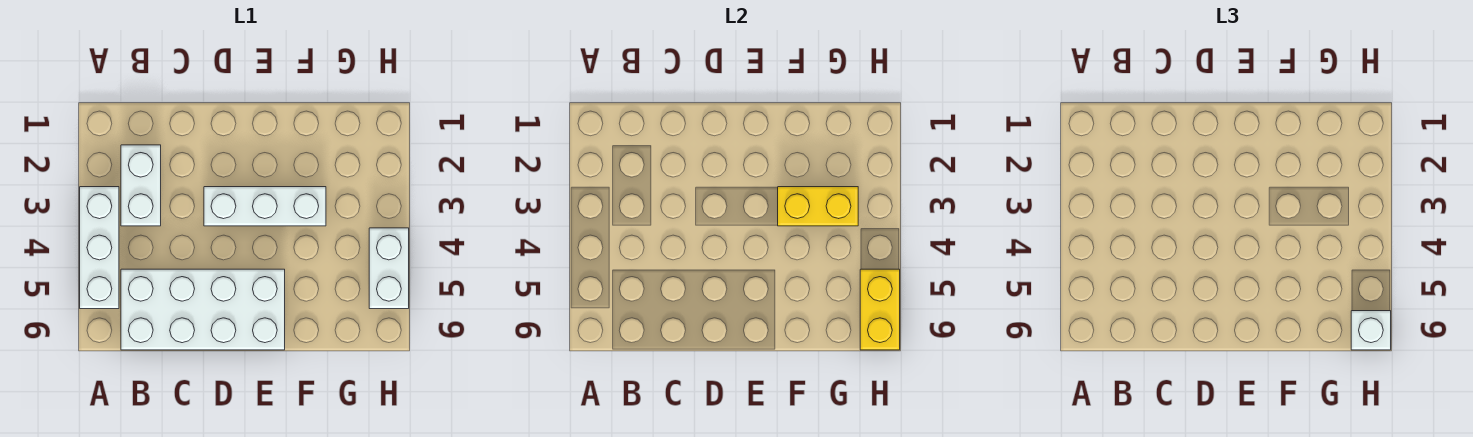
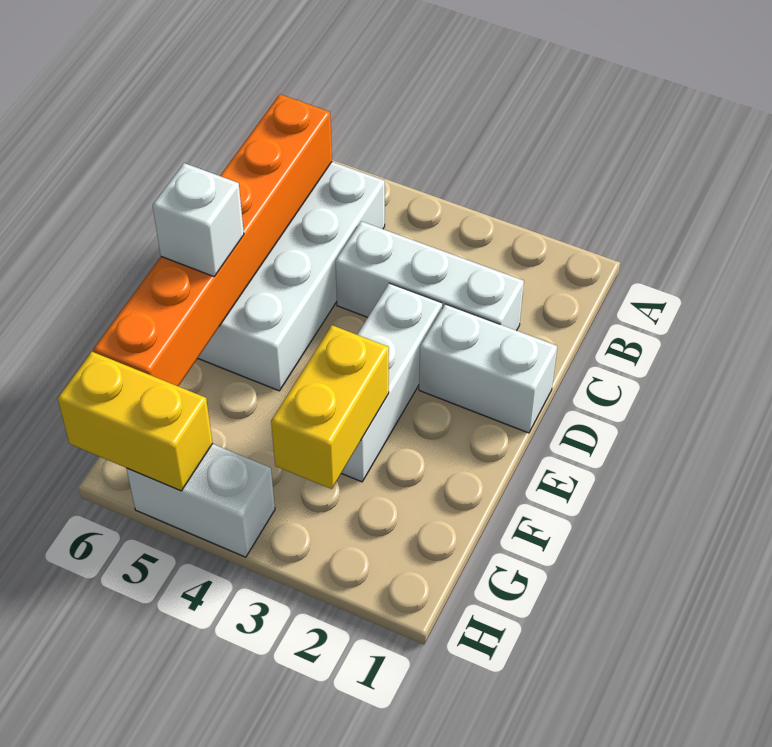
white 1x3 brick [80,187,119,309] -> white 1x3 brick moved to [336,221,524,331]
white 1x2 brick [121,145,161,226] -> white 1x2 brick moved to [419,304,557,433]
none -> orange 1x6 brick [93,94,332,386]
white 1x1 brick [1351,311,1391,350] -> white 1x1 brick moved to [153,163,244,276]

